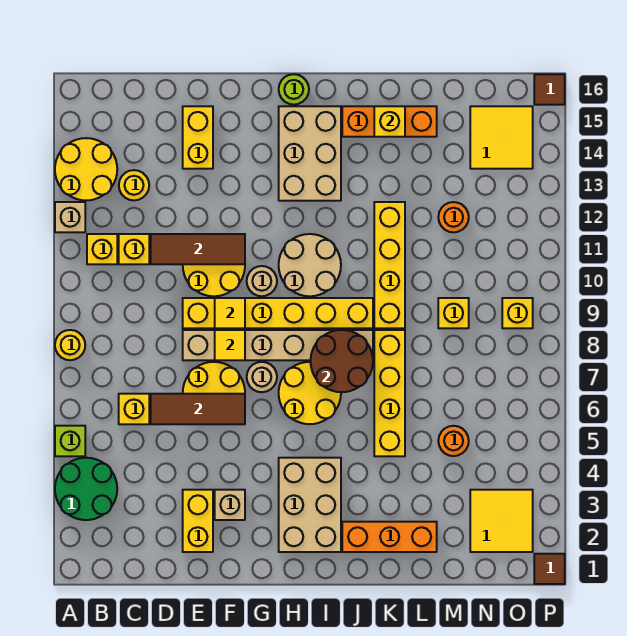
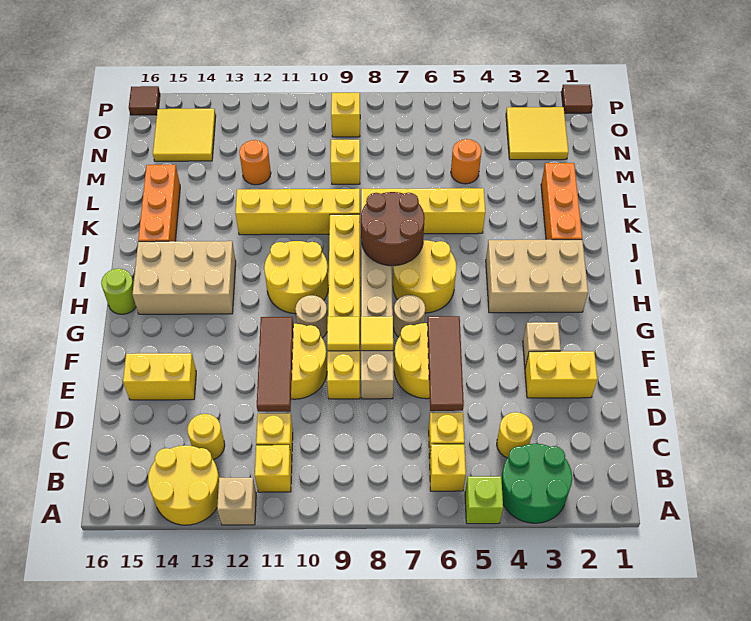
yellow 1x1 round brick [55,330,85,360] -> yellow 1x1 round brick moved to [497,412,533,458]
tan 2x2 round brick [279,234,341,296] -> yellow 2x2 round brick [264,241,329,314]
yellow 1x1 brick [374,106,405,137] -> yellow 1x1 brick moved to [430,444,466,491]

